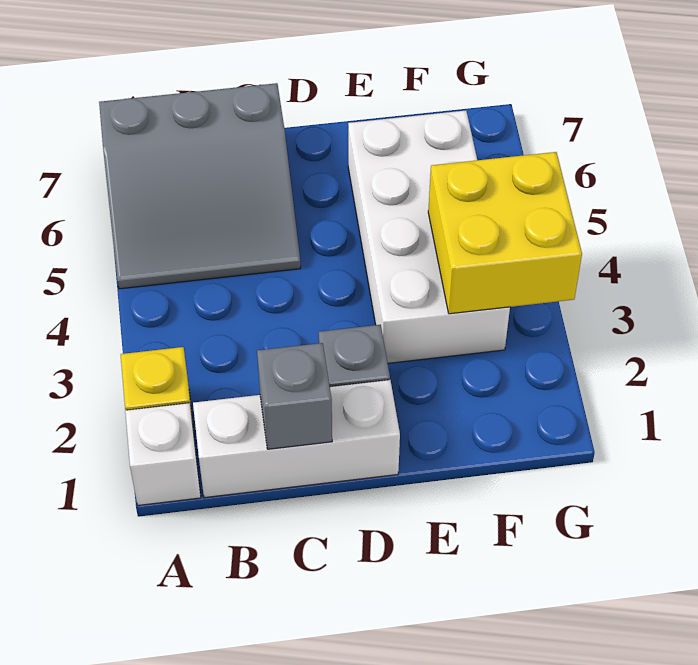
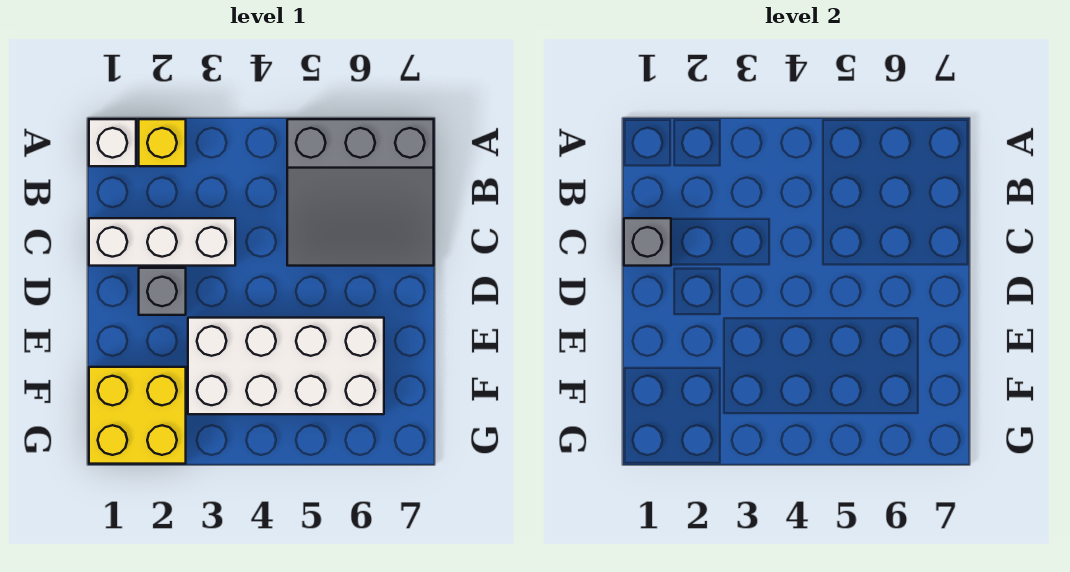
grey 3x3 slope [99,83,301,289] -> grey 3x3 slope turned to [287,119,434,266]
white 1x3 brick [193,380,400,498] -> white 1x3 brick turned to [89,218,235,266]
yellow 2x2 brick [428,152,582,314] -> yellow 2x2 brick moved to [89,367,186,464]

